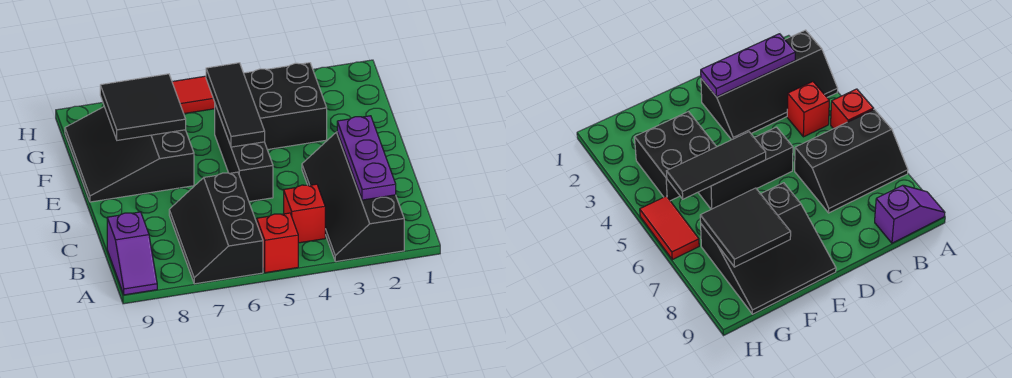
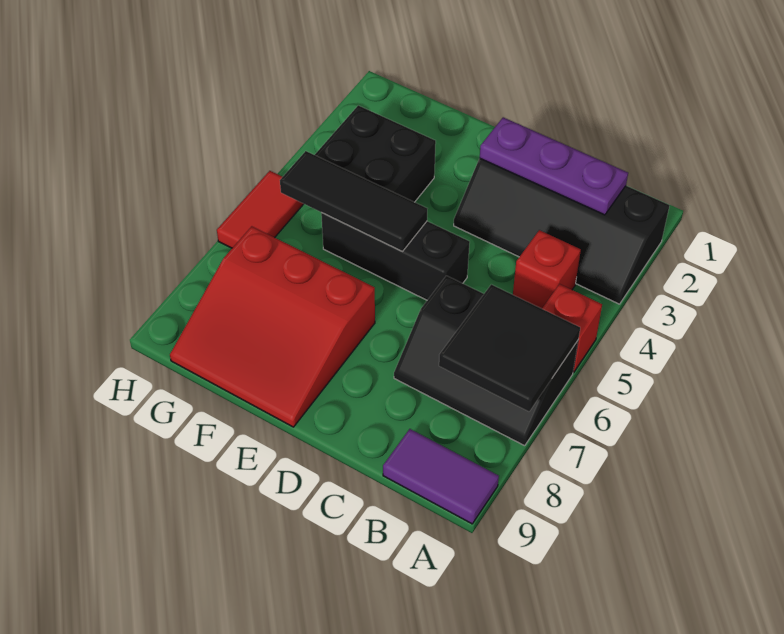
purple 1x2 slope [107,212,157,295] -> purple 1x2 tile [383,429,499,524]
black 3x3 slope [65,107,194,202] -> red 3x3 slope [170,226,375,427]
black 2x2 tile [100,74,186,140] -> black 2x2 tile moved to [439,284,580,411]

